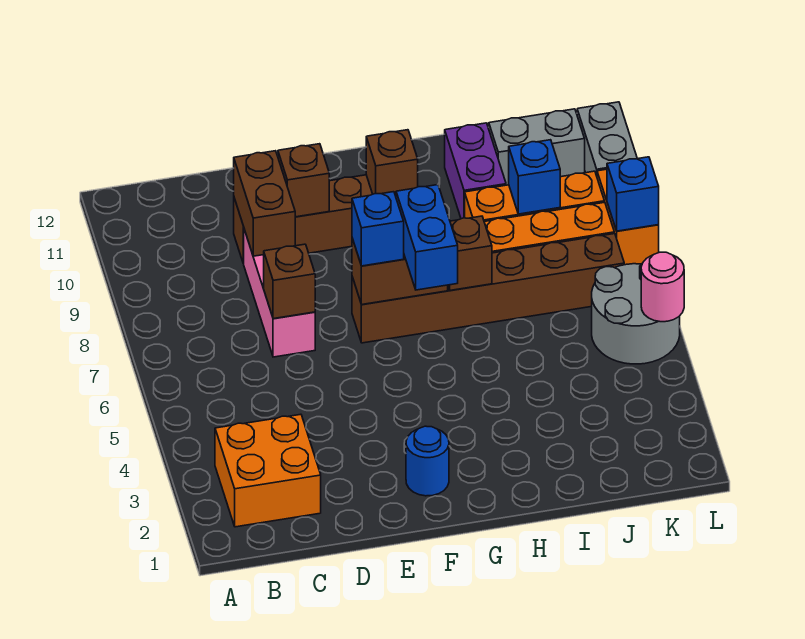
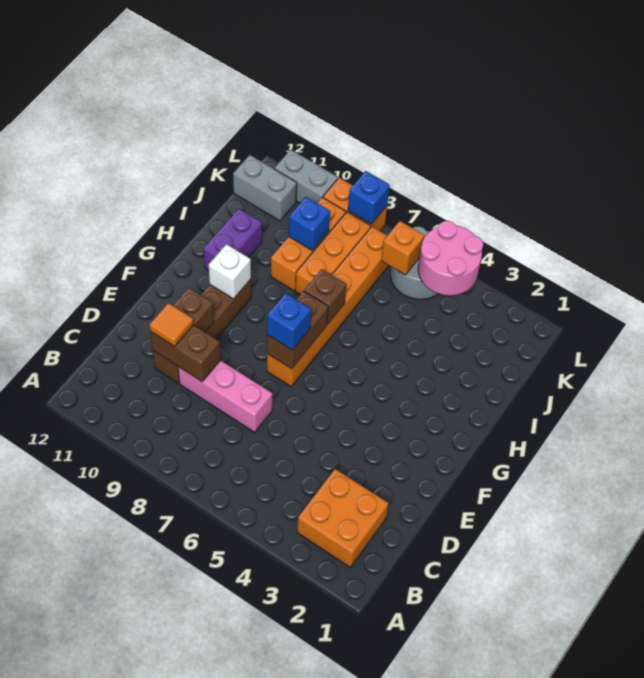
brown 1x1 brick [264,244,315,319] -> none
none -> orange 1x1 tile [149,303,193,346]
blue 1x1 round brick [406,426,449,496] -> none
brown 1x6 brick [352,234,624,343] -> orange 1x6 brick [267,227,389,387]
blue 1x2 brick [396,185,458,290] -> none
brown 1x1 brick [366,130,418,196] -> white 1x1 brick [209,244,251,299]
purple 1x2 brick [445,123,506,219] -> purple 1x2 brick turned to [204,209,262,270]
grey 1x2 brick [488,109,585,185] -> grey 1x2 brick turned to [233,155,297,221]
none -> orange 1x1 brick [381,221,424,275]
pink 1x1 round brick [641,252,684,322] -> pink 2x2 round brick [418,221,483,296]

